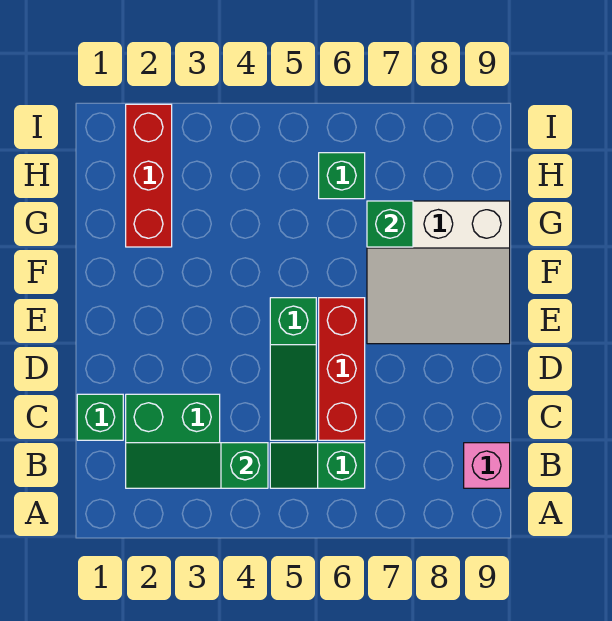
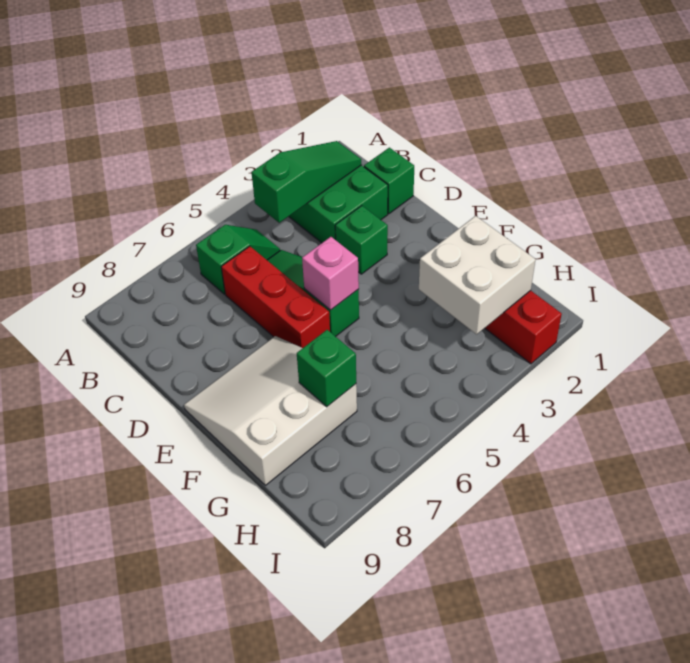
pink 1x1 brick [464,443,510,488] -> pink 1x1 brick moved to [302,237,359,310]
none -> white 2x2 brick [419,216,536,334]
green 1x1 brick [319,153,365,199] -> green 1x1 brick moved to [335,206,388,274]

